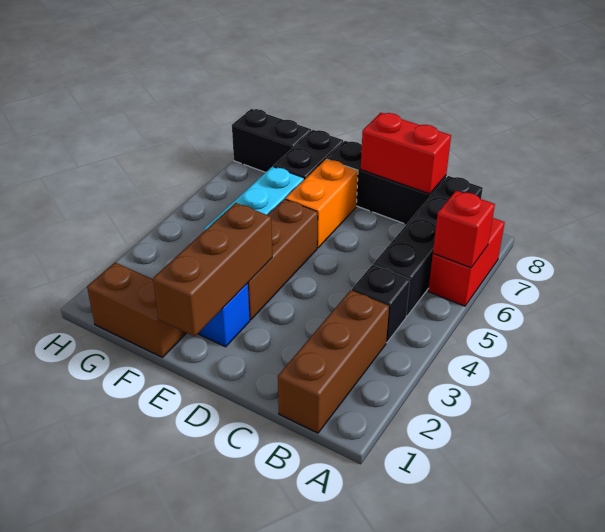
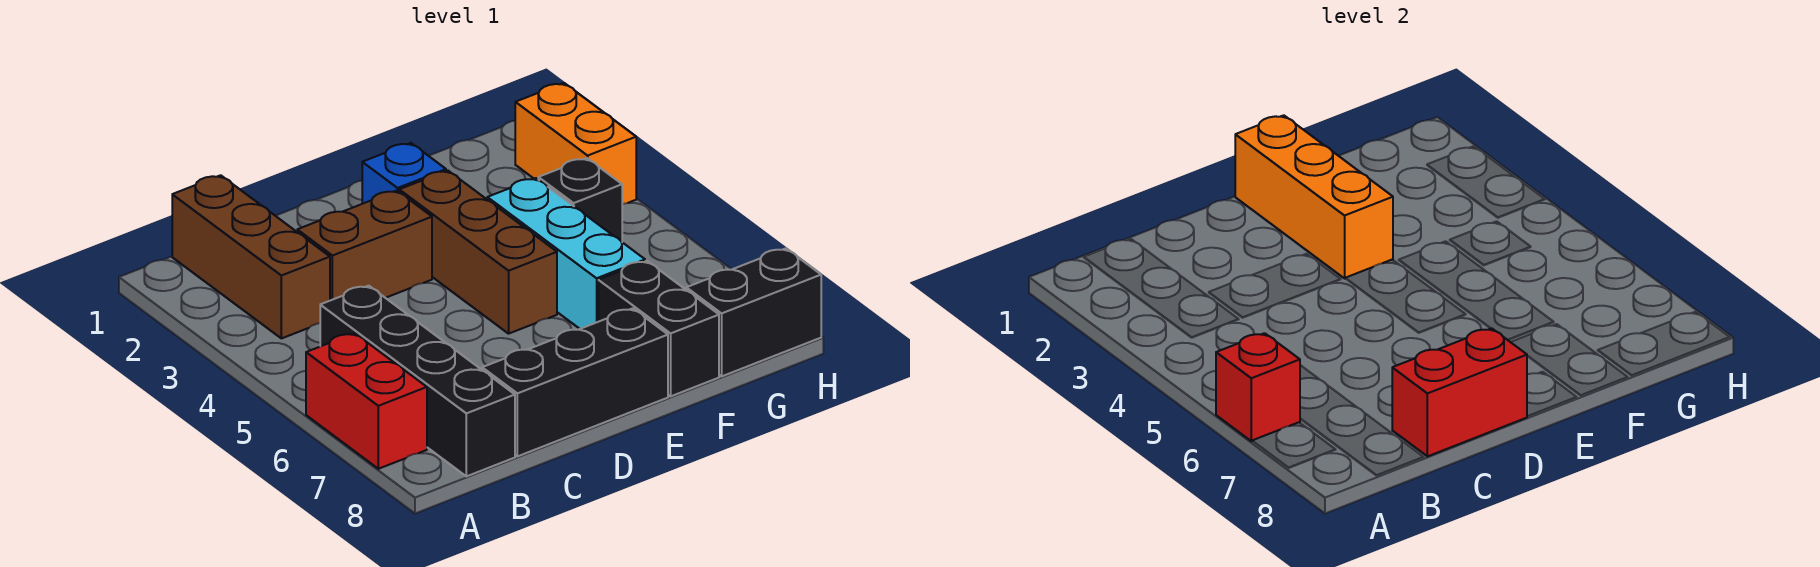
black 1x1 brick [352,265,410,343] -> black 1x1 brick moved to [538,158,622,242]
brown 1x3 brick [153,203,272,336] -> orange 1x3 brick [1235,115,1393,278]
orange 1x2 brick [285,159,358,248] -> orange 1x2 brick moved to [515,83,636,204]
brown 1x2 brick [87,262,186,357] -> brown 1x2 brick moved to [297,191,432,301]

